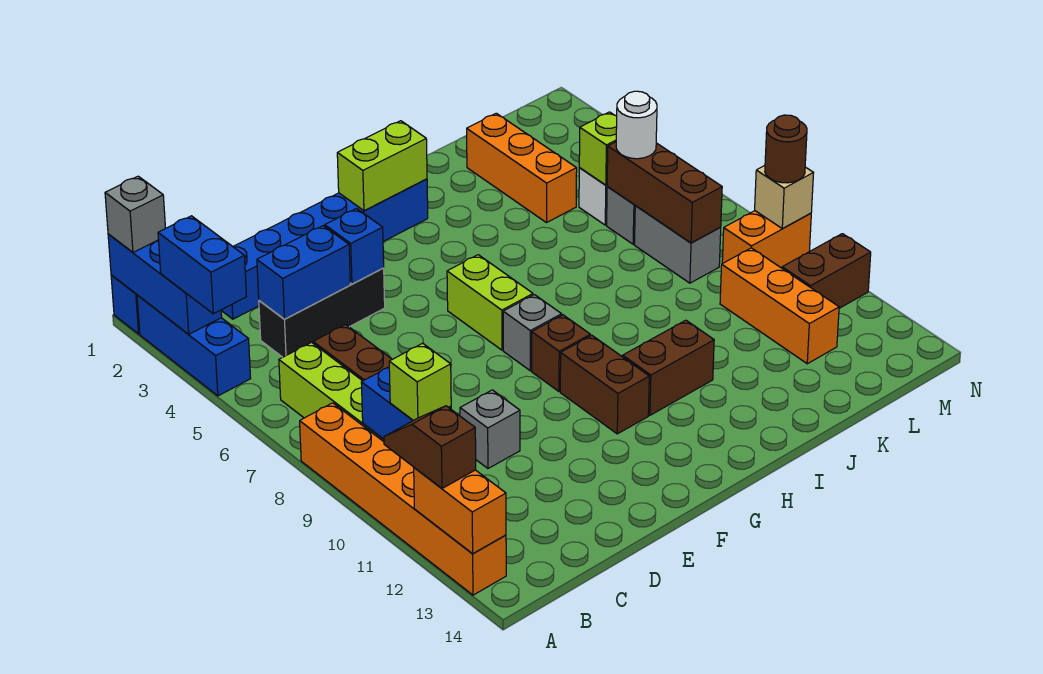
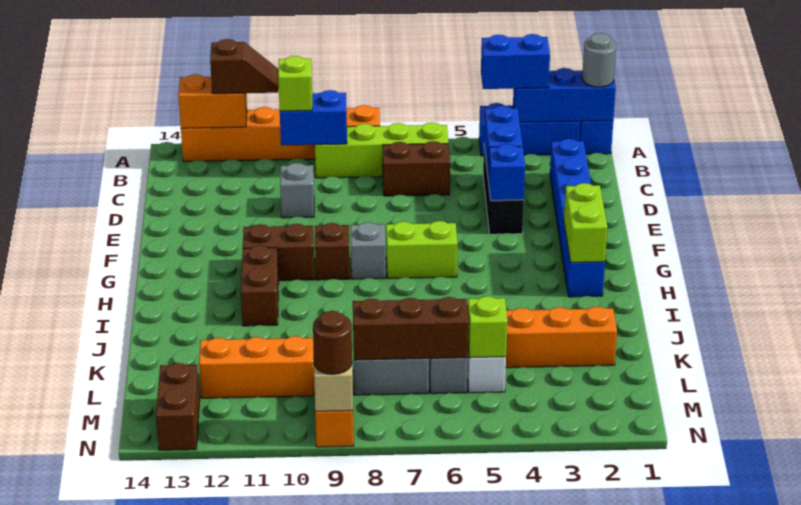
grey 1x1 brick [105,176,166,252] -> grey 1x1 round brick [582,33,616,87]
white 1x1 round brick [616,91,657,159] -> none
brown 1x2 brick [782,234,871,308] -> brown 1x2 brick moved to [156,363,200,450]

